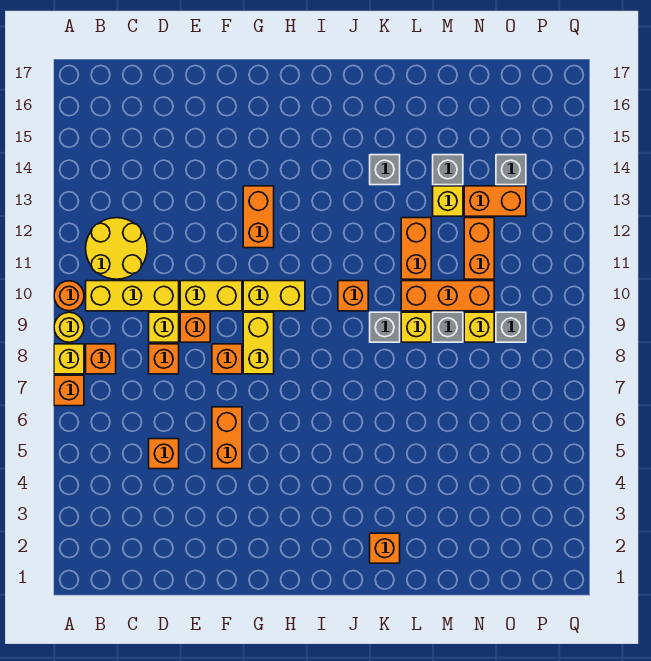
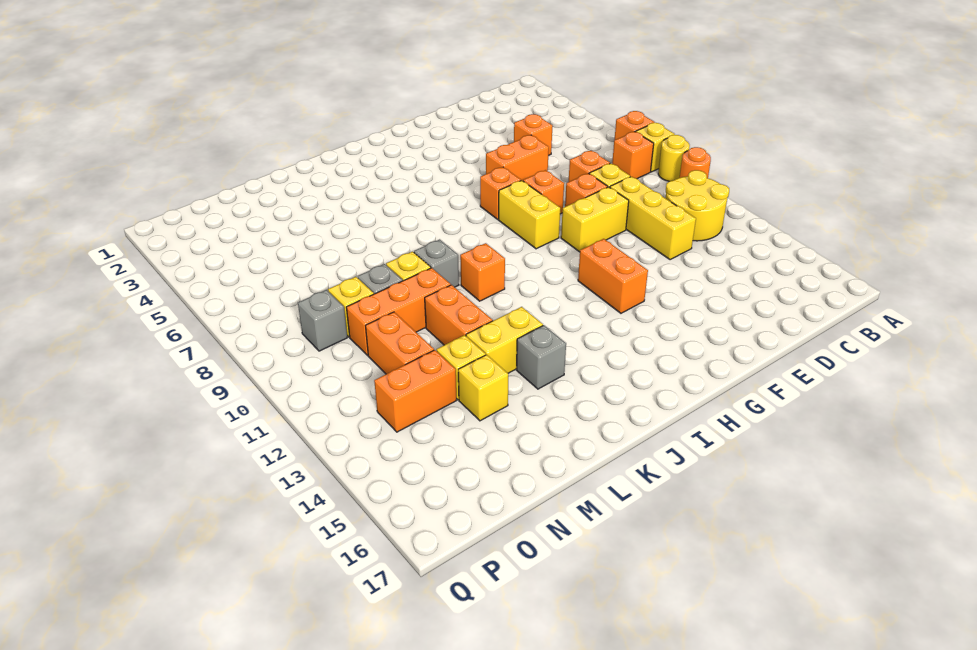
yellow 1x3 brick [86,281,179,311] -> yellow 1x3 brick turned to [610,177,696,260]
orange 1x2 brick [212,407,242,469] -> orange 1x2 brick turned to [486,135,549,181]
yellow 1x2 brick [243,281,305,311] -> yellow 1x2 brick moved to [466,307,543,373]
orange 1x1 brick [370,533,400,563] -> orange 1x1 brick moved to [480,167,521,219]
grey 1x1 brick [433,155,463,185] -> yellow 1x1 brick [458,355,508,421]
grey 1x1 brick [496,155,526,185] -> none

